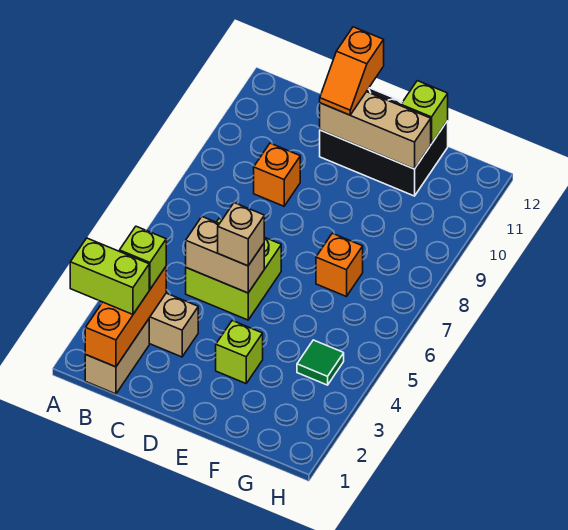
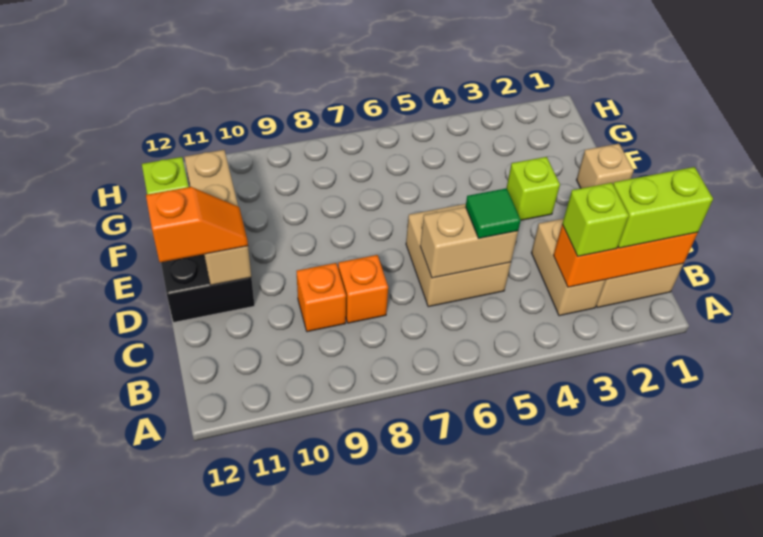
lime 1x2 brick [70,238,149,314] -> lime 1x2 brick turned to [613,167,713,248]
lime 2x2 brick [186,219,281,320] -> tan 2x2 brick [406,204,511,307]
tan 1x2 brick [186,217,264,293] -> tan 1x2 brick turned to [420,207,518,278]
tan 1x1 brick [218,203,264,266] -> tan 1x1 brick moved to [577,144,634,188]
orange 1x1 brick [316,233,363,297] -> orange 1x1 brick moved to [338,255,388,323]
green 1x1 tile [297,340,344,385] -> green 1x1 tile moved to [466,188,521,238]

